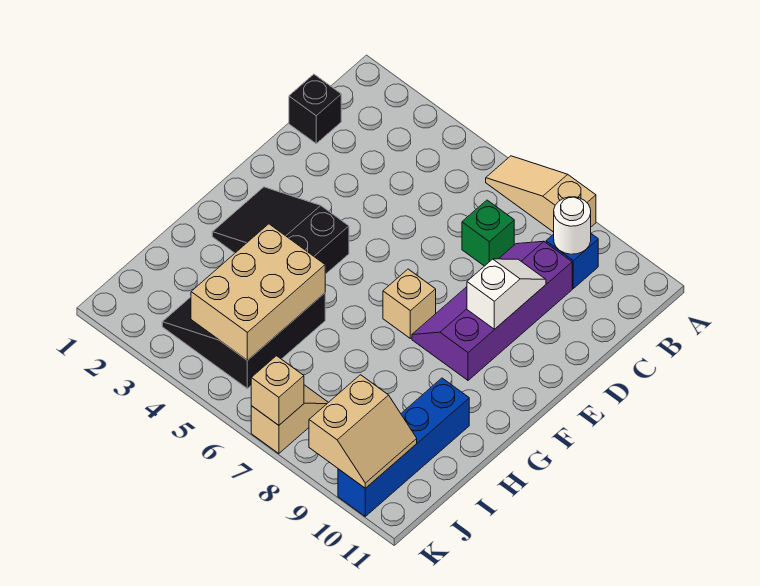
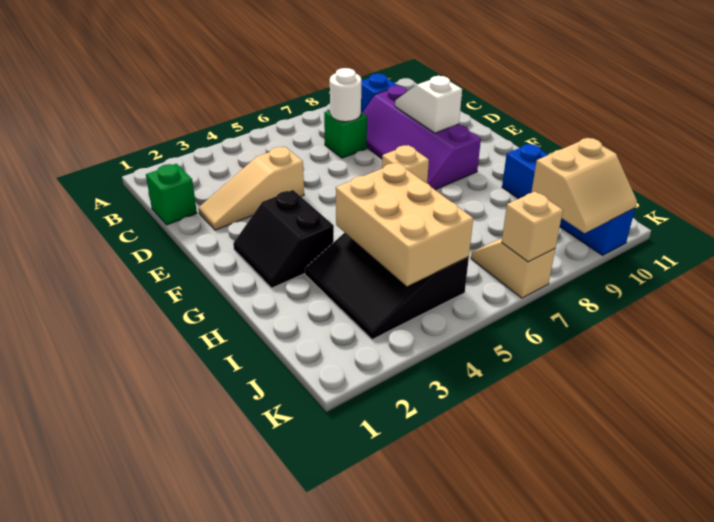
tan 1x3 slope [486,156,596,232] -> tan 1x3 slope moved to [198,147,304,230]
white 1x1 round brick [554,197,591,254] -> white 1x1 round brick moved to [330,68,361,122]
black 1x1 brick [289,74,341,143] -> green 1x1 brick [146,164,197,225]
black 2x3 slope [212,187,349,274] -> black 2x2 slope [233,190,334,288]
tan 2x2 slope [309,375,417,488] -> tan 2x2 slope turned to [531,138,637,233]

